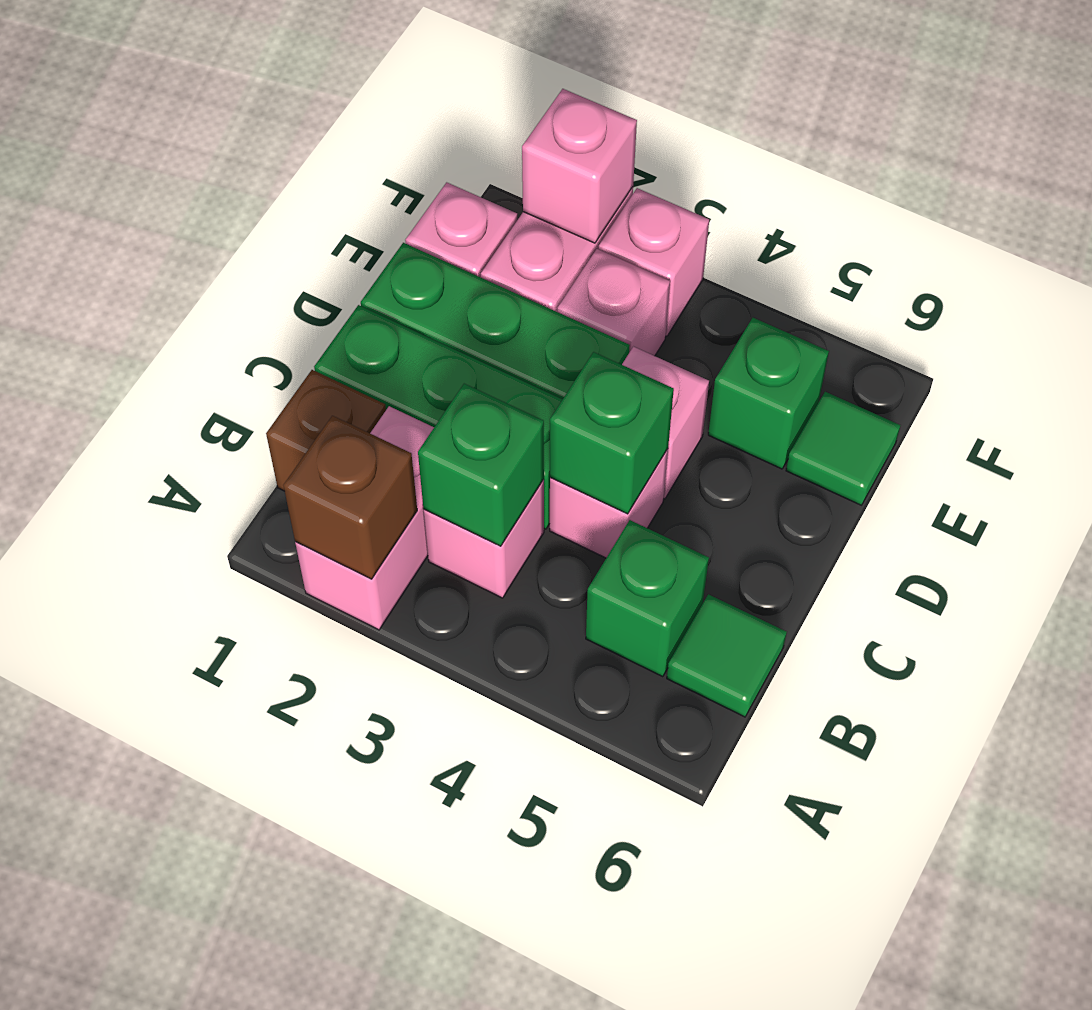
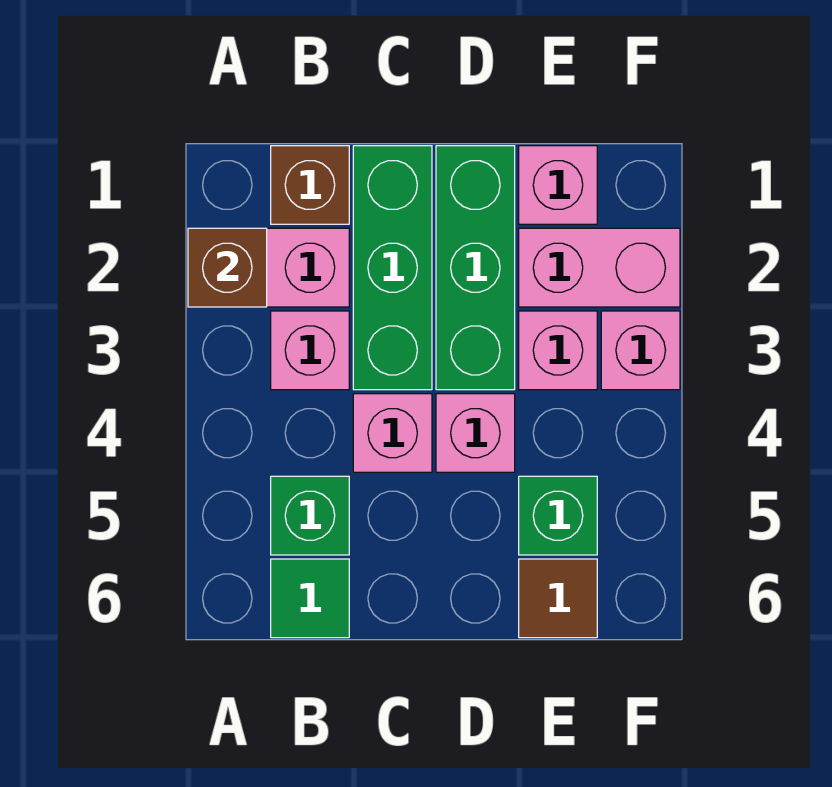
green 1x1 brick [418,384,544,546] -> none
green 1x1 brick [550,352,674,514] -> none
green 1x1 tile [786,392,901,505] -> brown 1x1 tile [519,559,597,638]
pink 1x1 brick [522,89,637,243] -> none

